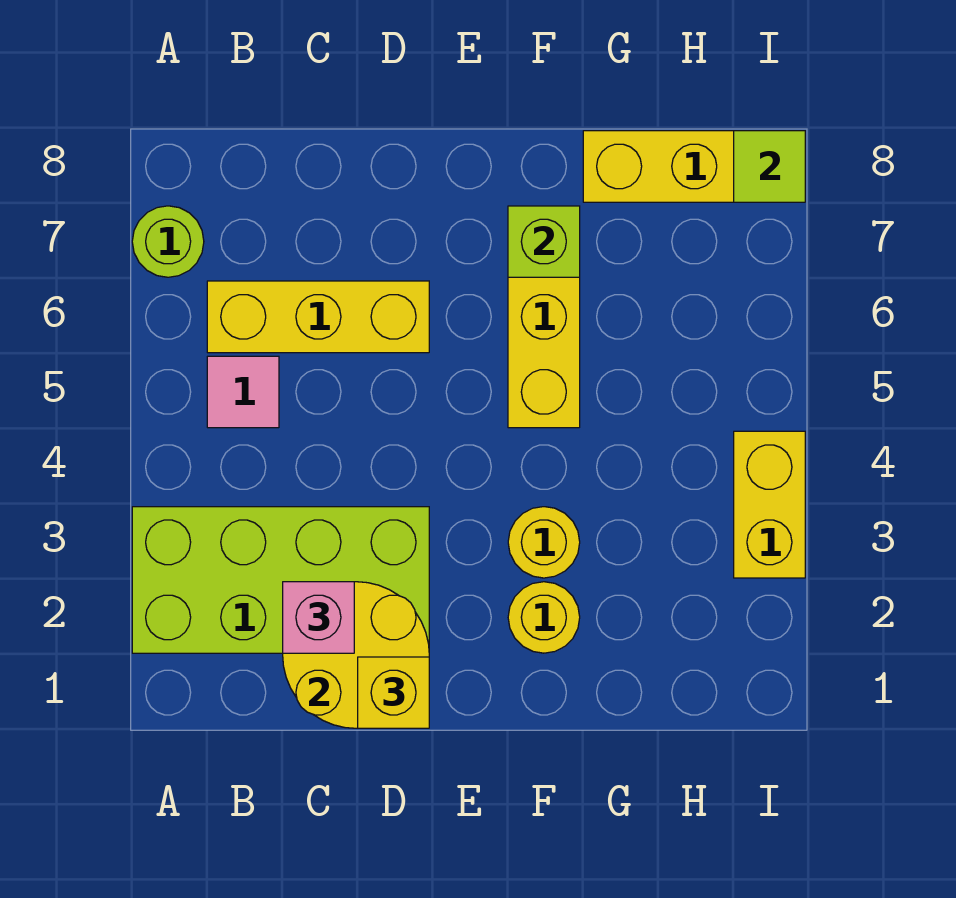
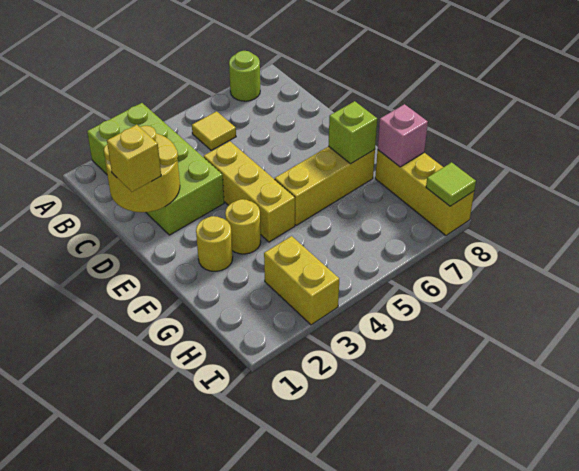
pink 1x1 tile [207,356,279,428] -> yellow 1x1 tile [192,111,236,150]
yellow 1x3 brick [207,281,429,353] -> yellow 1x3 brick moved to [204,141,295,242]
pink 1x1 brick [283,582,354,653] -> pink 1x1 brick moved to [378,104,428,167]
yellow 1x2 brick [734,431,805,578] -> yellow 1x2 brick turned to [264,236,339,325]

